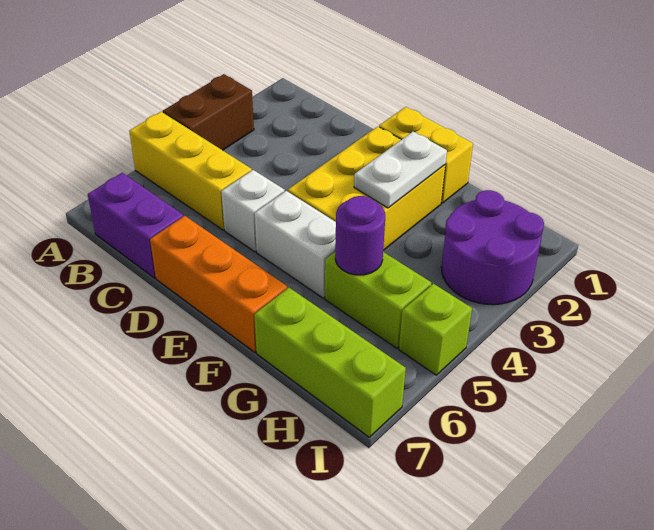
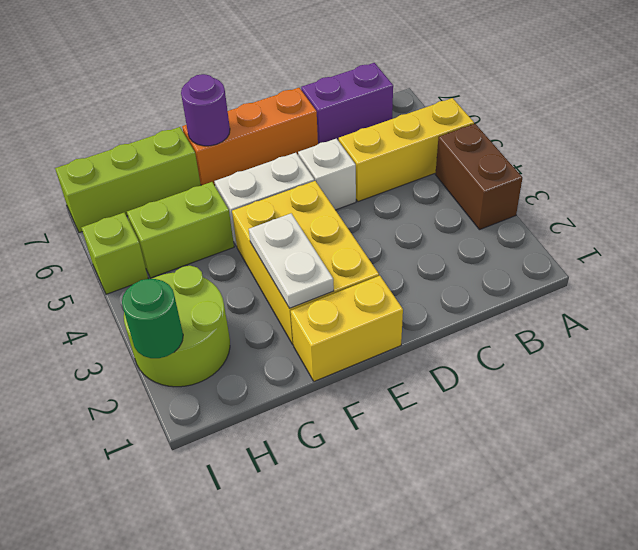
purple 1x1 round brick [335,196,385,275] -> purple 1x1 round brick moved to [181,74,230,146]
purple 2x2 round brick [441,190,544,305] -> lime 2x2 round brick [124,266,230,387]
none -> green 1x1 round brick [122,279,183,358]

